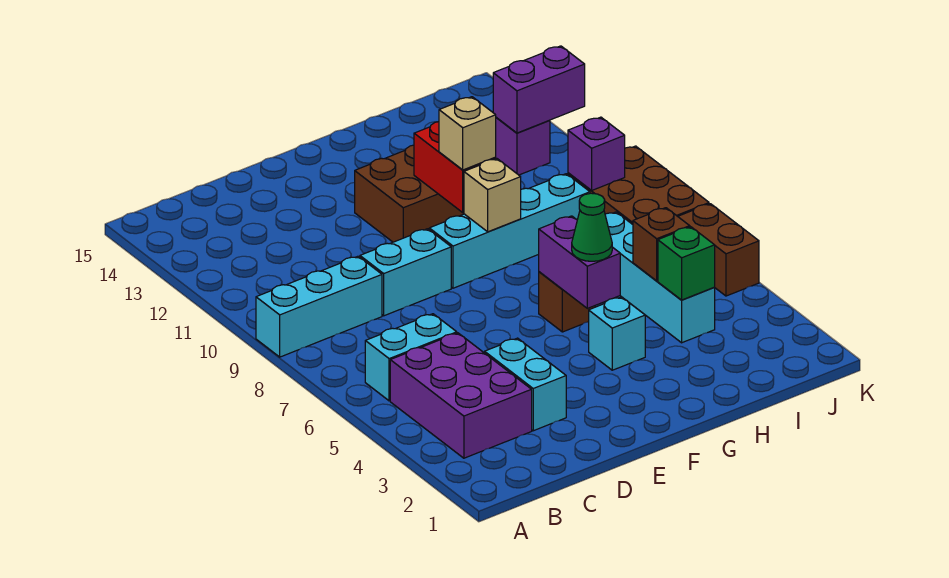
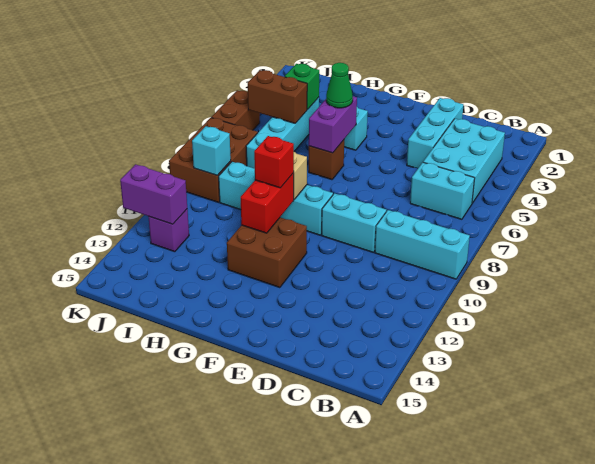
purple 2x3 brick [390,333,532,458] -> cyan 2x3 brick [423,119,505,203]
cyan 1x2 brick [485,338,566,431] -> cyan 1x3 brick [407,98,464,168]
tan 1x1 brick [439,97,496,170] -> red 1x1 brick [254,136,294,188]
brown 1x1 brick [633,208,690,281] -> brown 1x2 brick [248,70,307,123]
purple 1x1 brick [568,117,625,191] -> cyan 1x1 brick [192,126,231,175]

